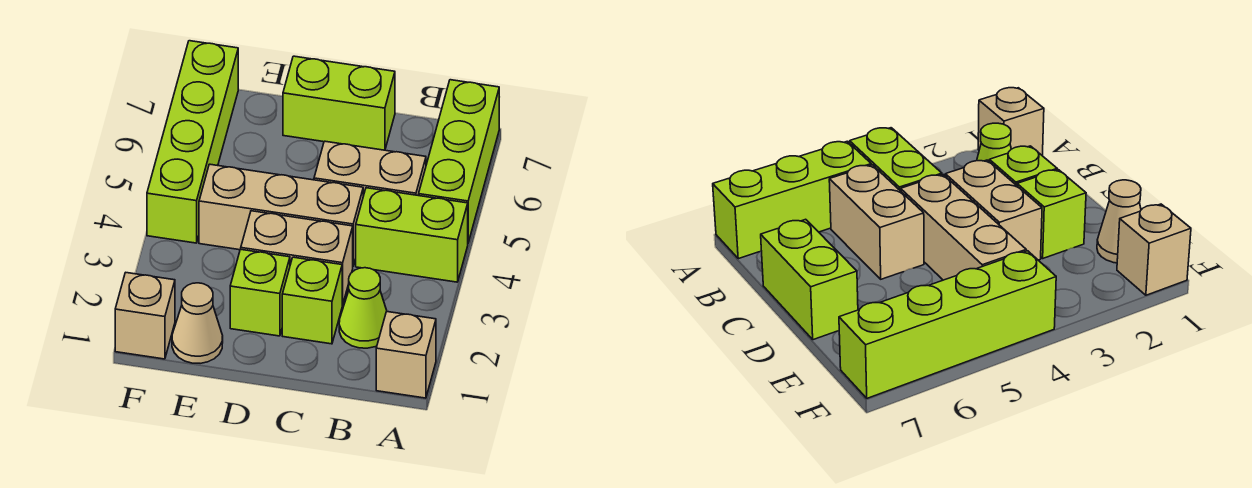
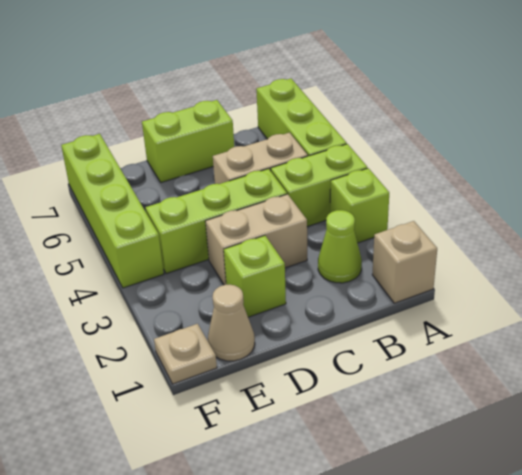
lime 1x1 brick [282,257,342,344] -> lime 1x1 brick moved to [330,168,389,243]
tan 1x3 brick [199,164,363,266] -> lime 1x3 brick [145,169,287,274]
tan 1x1 brick [115,273,175,359] -> tan 1x1 plate [154,324,217,384]

